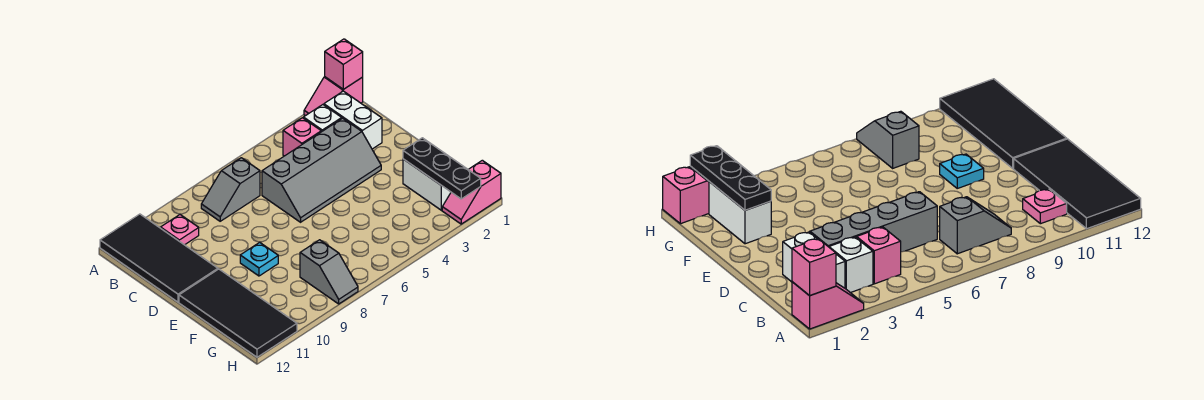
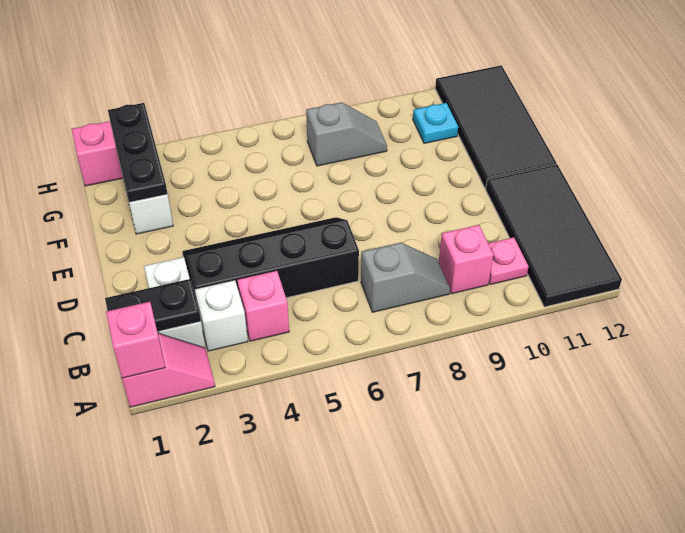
none -> black 1x2 plate [105,279,201,332]
none -> pink 1x1 brick [439,225,493,294]
grey 2x4 slope [262,118,381,222] -> black 2x4 slope [182,217,359,298]
cyan 1x1 plate [240,242,278,276] -> cyan 1x1 plate moved to [413,103,458,143]
grey 1x2 slope [300,240,358,304] -> grey 1x2 slope turned to [306,102,387,166]

